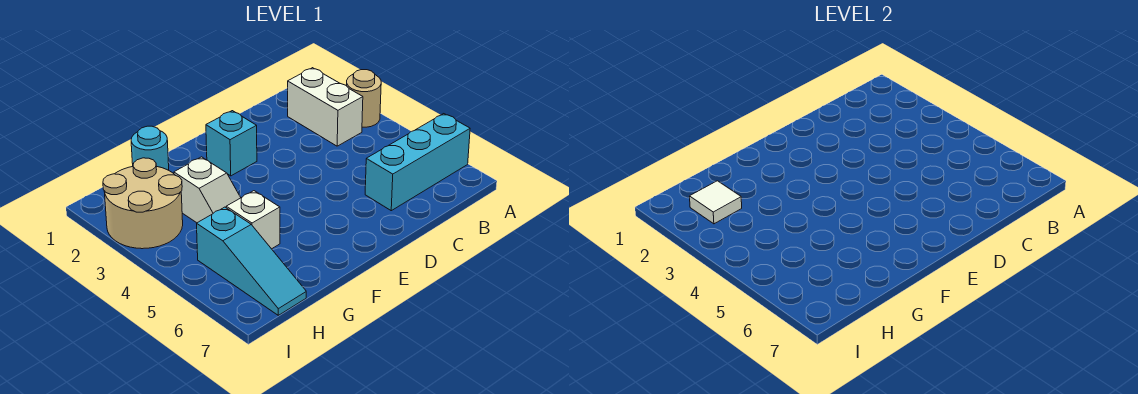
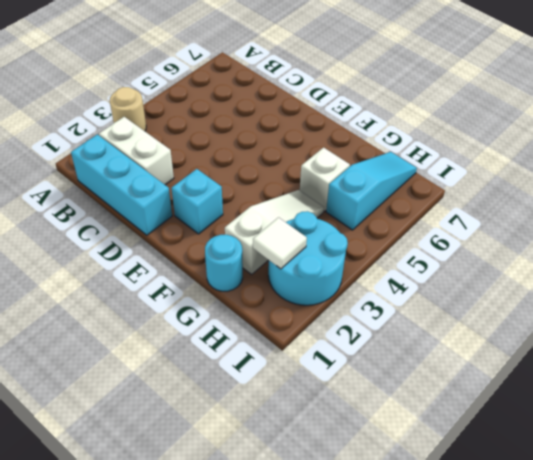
cyan 1x3 brick [365,114,470,211] -> cyan 1x3 brick moved to [71,134,172,235]
white 1x2 brick [288,68,363,146] -> white 1x2 brick turned to [99,117,174,185]
white 1x2 slope [174,157,241,223] -> white 1x3 slope [225,190,324,274]
tan 2x2 round brick [103,158,183,249] -> cyan 2x2 round brick [268,211,348,305]

